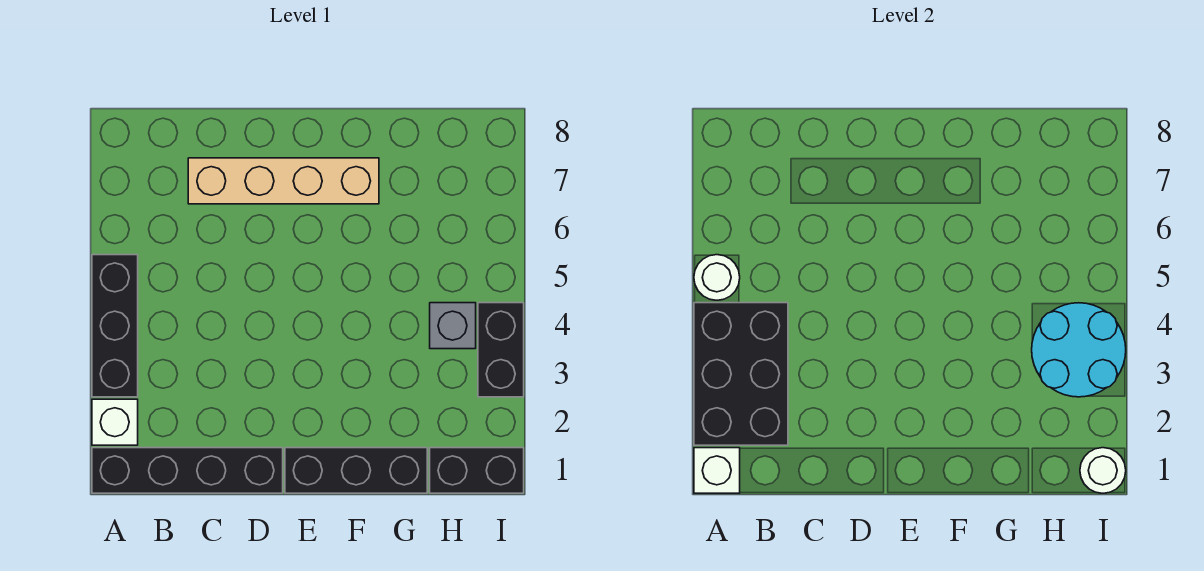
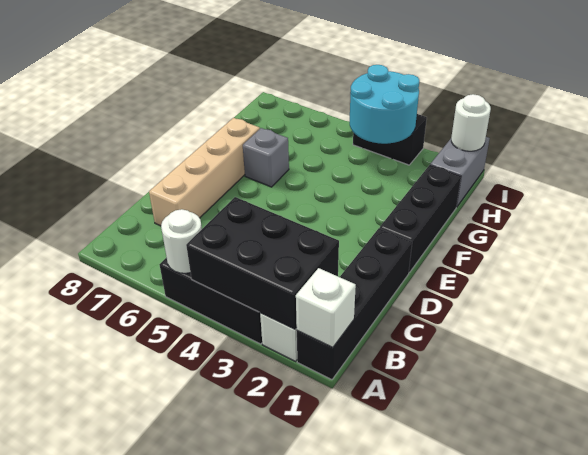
black 1x2 brick [430,448,524,493] -> grey 1x2 brick [430,137,490,207]
grey 1x1 brick [430,303,476,349] -> grey 1x1 brick moved to [243,128,289,187]

